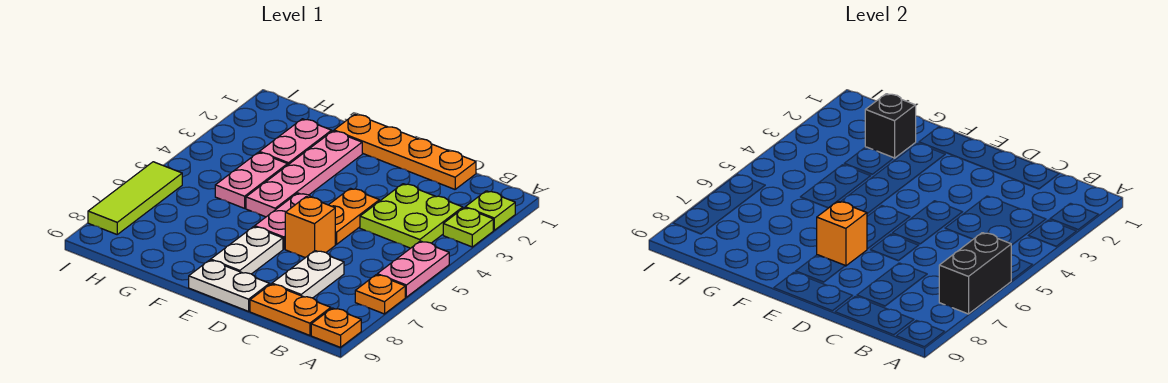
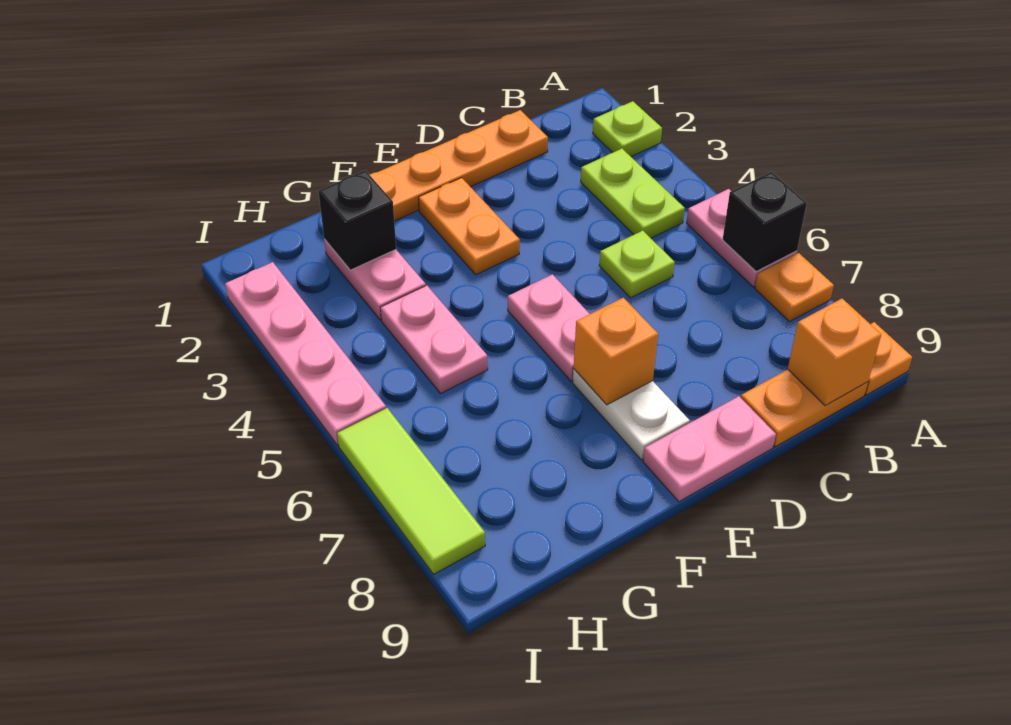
lime 1x1 plate [443,208,493,247] -> lime 1x1 plate moved to [599,231,675,298]
black 1x2 brick [939,233,1011,314] -> black 1x1 brick [723,172,807,272]
lime 2x2 plate [360,184,463,248] -> lime 1x2 plate [581,149,685,238]
white 1x2 plate [272,251,344,298] -> none
orange 1x2 plate [329,188,379,244] -> orange 1x2 plate moved to [418,178,520,275]
orange 1x1 brick [285,197,335,258] -> orange 1x1 brick moved to [788,299,881,406]
white 1x2 plate [189,260,270,311] -> pink 1x2 plate [643,396,776,502]
pink 1x4 plate [246,131,362,217] -> pink 1x4 plate moved to [225,262,386,445]

